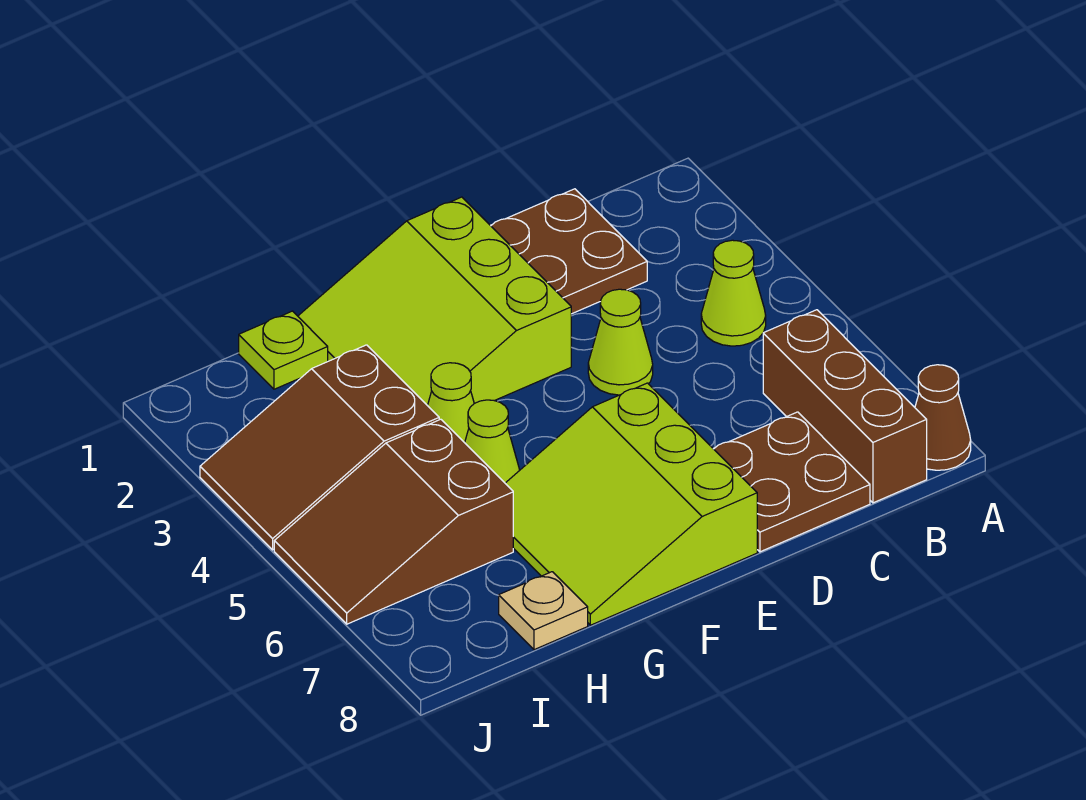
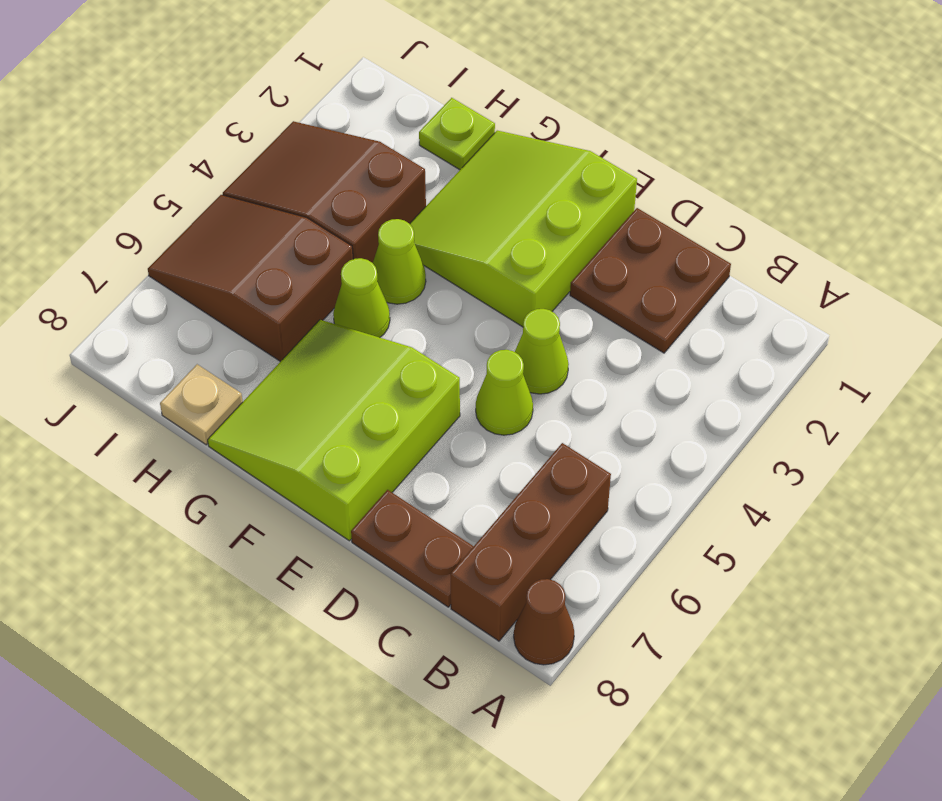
lime 1x1 cone [701,240,766,346] -> lime 1x1 cone moved to [476,350,533,435]
brown 2x2 plate [713,412,870,552] -> brown 1x2 plate [351,490,474,607]

